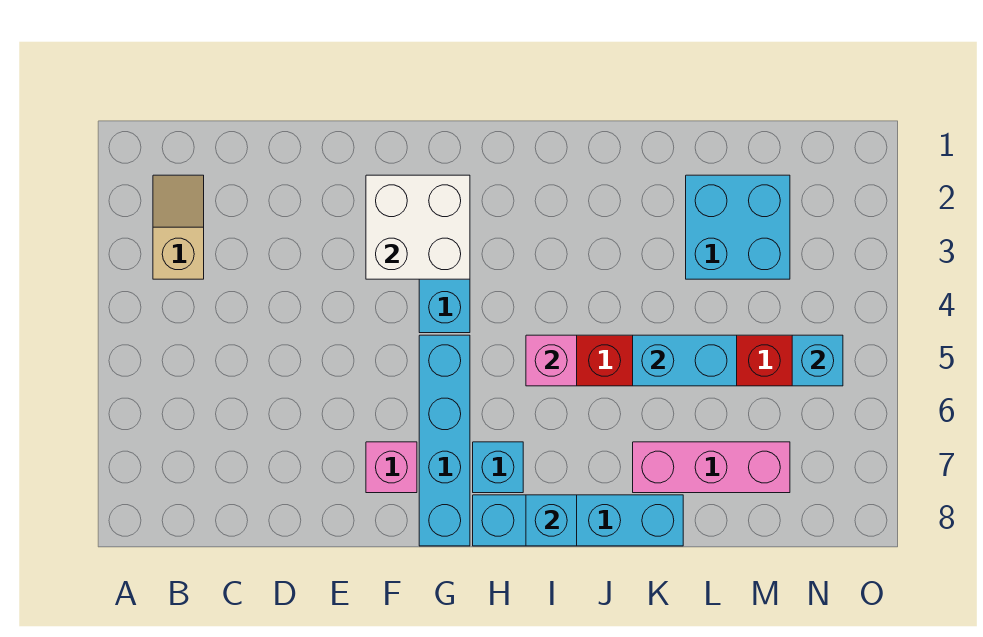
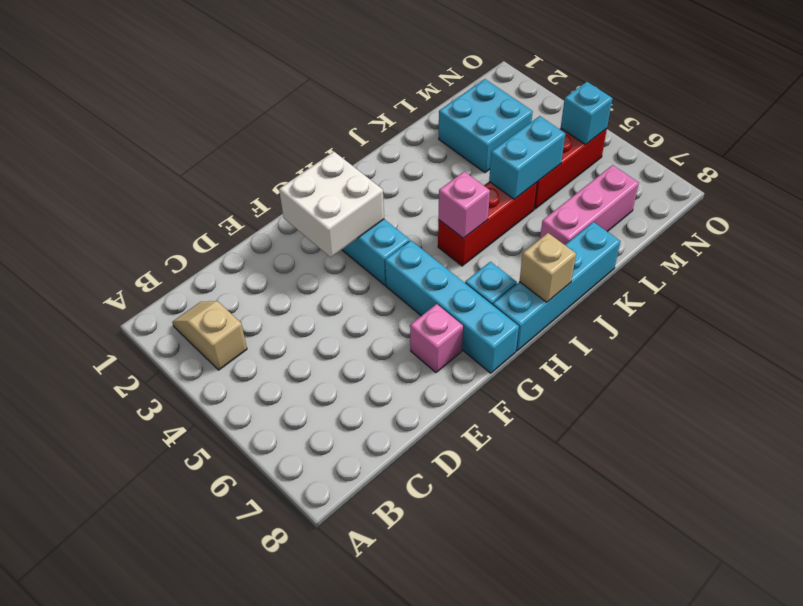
cyan 1x1 brick [526,495,577,546] -> tan 1x1 brick [519,233,576,302]

